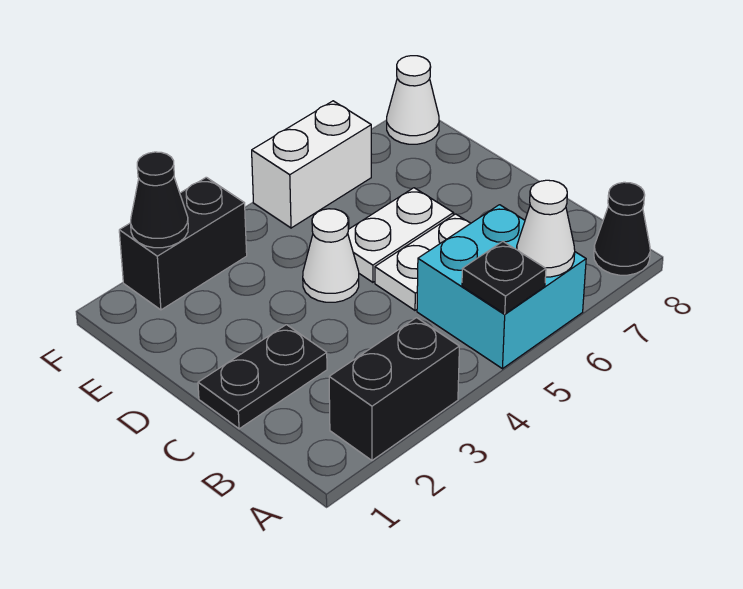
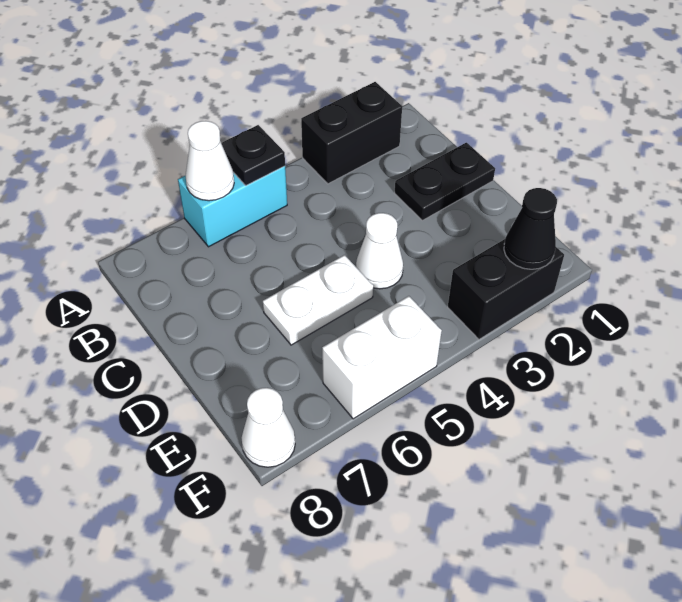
cyan 2x2 brick [417,205,586,369] -> cyan 1x2 brick [178,166,287,247]
black 1x1 cone [594,182,650,275] -> none
white 1x2 plate [375,214,471,310] -> none

